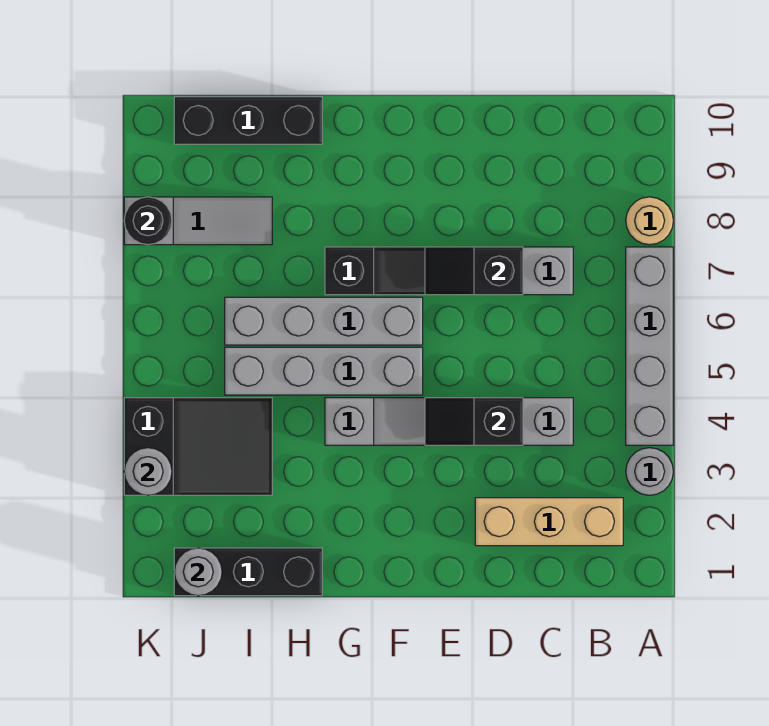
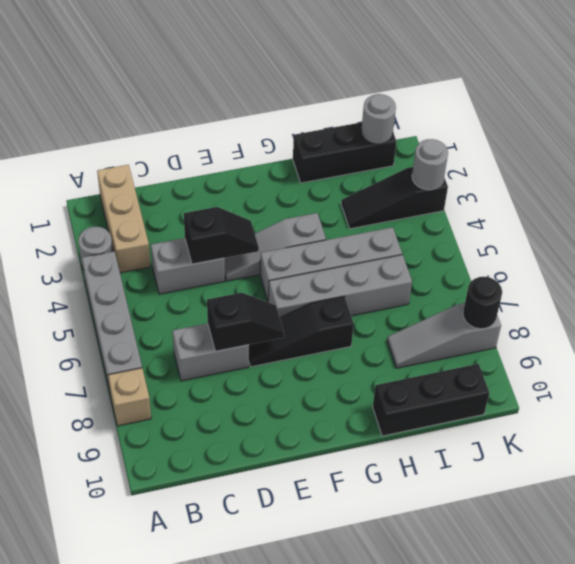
tan 1x1 round brick [626,197,673,245] -> tan 1x1 brick [108,368,151,426]
tan 1x3 brick [475,498,623,546] -> tan 1x3 brick turned to [97,165,151,273]
black 2x3 slope [124,398,272,495] -> black 1x3 slope [341,167,448,229]

